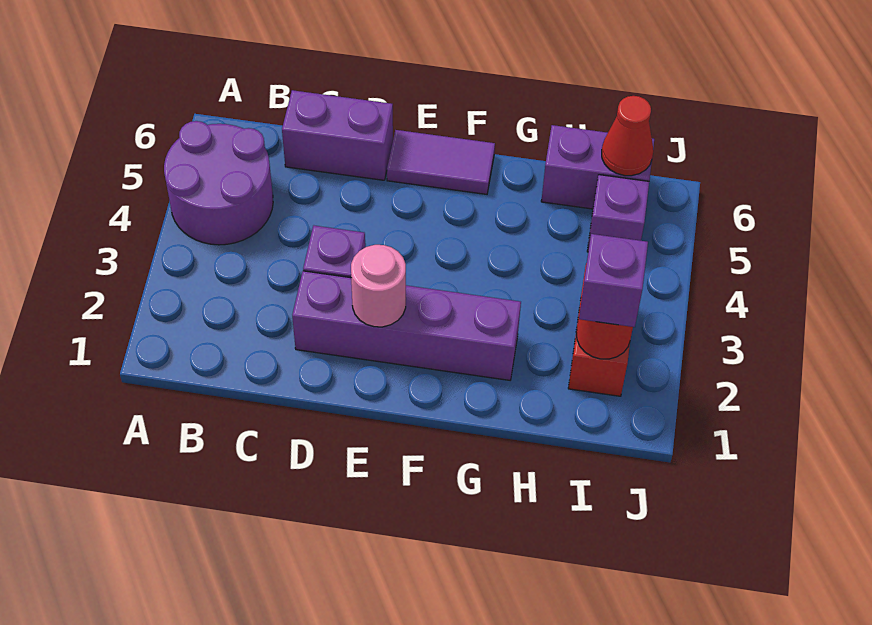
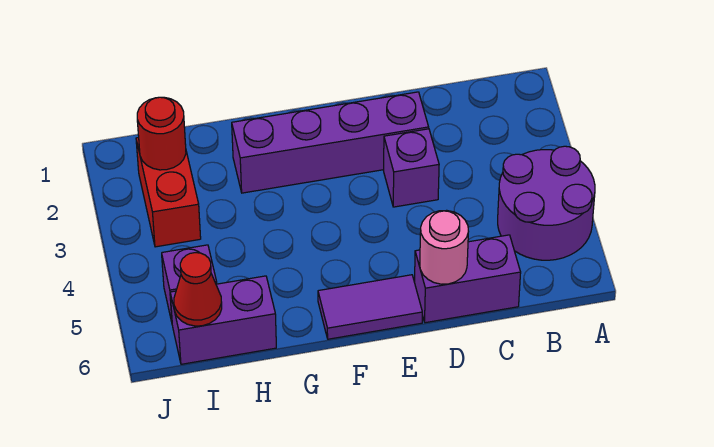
pink 1x1 round brick [351,245,406,327] -> pink 1x1 round brick moved to [420,210,469,284]
purple 1x1 brick [579,234,648,327] -> none

